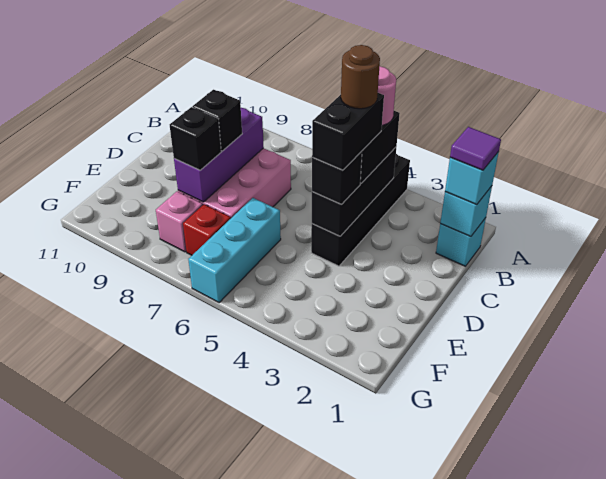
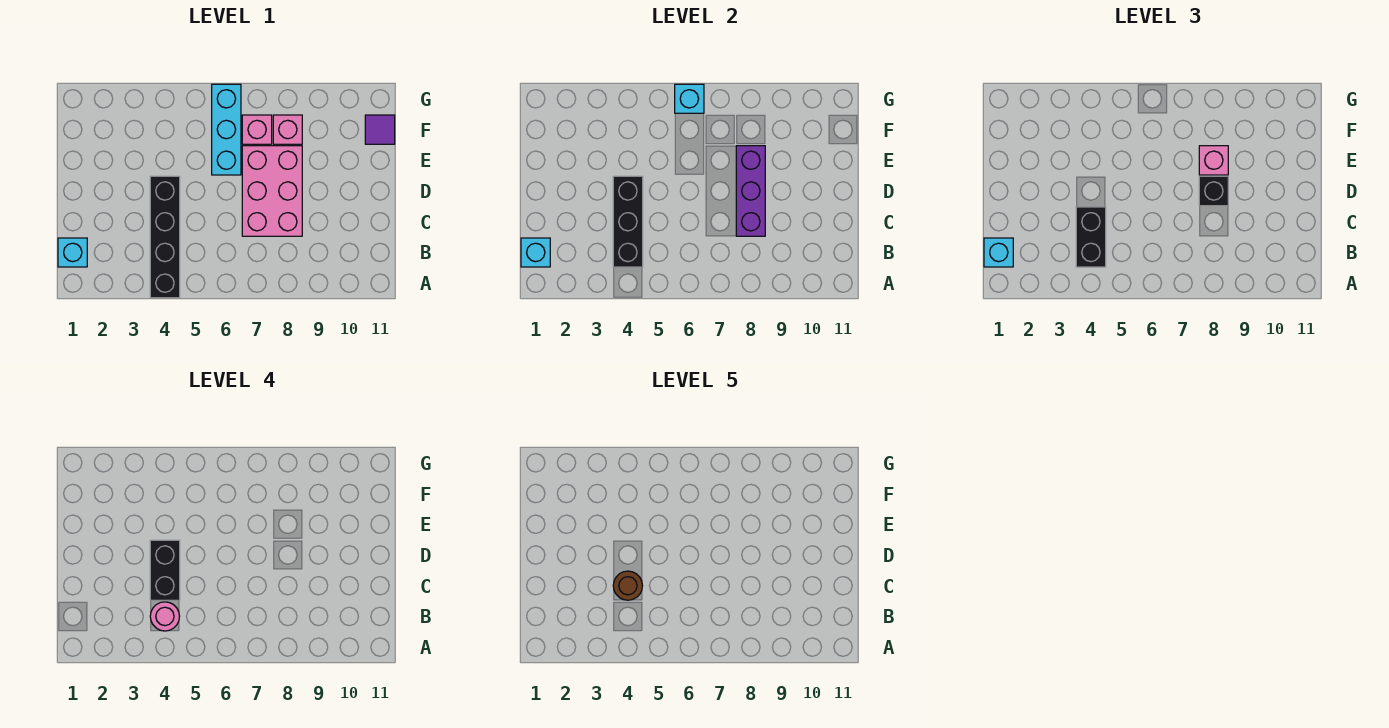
purple 1x1 tile [450,127,501,170] -> purple 1x1 tile moved to [365,115,395,144]
black 1x1 brick [312,151,362,204] -> none
black 1x1 brick [170,107,221,170] -> pink 1x1 brick [1199,146,1228,175]
red 1x1 brick [183,204,231,255] -> pink 1x1 brick [242,115,272,144]
none -> cyan 1x1 brick [675,84,704,113]

